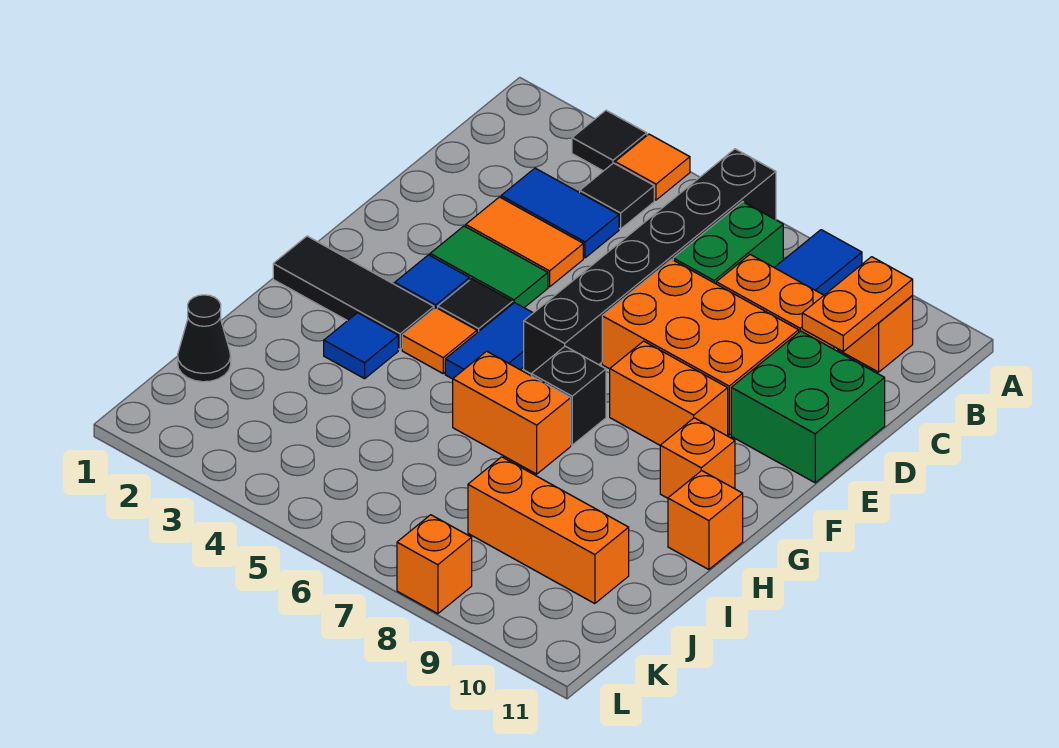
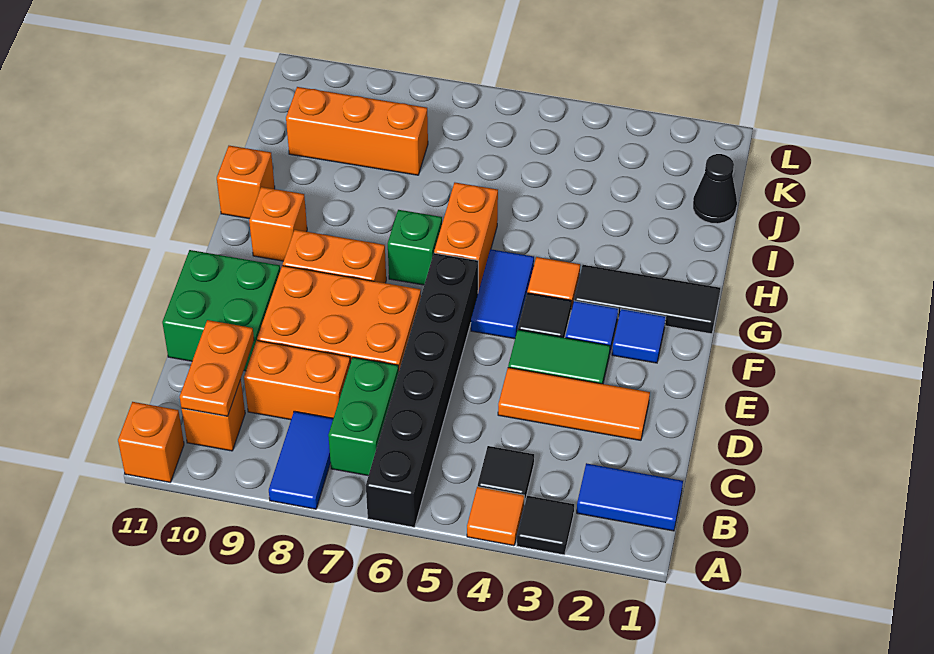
blue 1x2 tile [501,168,619,258] -> blue 1x2 tile moved to [577,463,683,531]
orange 1x2 tile [466,197,583,287] -> orange 1x3 tile [498,368,650,440]
black 1x1 brick [531,346,606,445] -> green 1x1 brick [388,210,442,285]
blue 1x1 tile [324,313,398,379] -> blue 1x1 tile moved to [612,309,666,363]
orange 1x2 brick [453,351,571,474] -> orange 1x2 brick turned to [434,183,498,292]
orange 1x1 brick [397,515,472,614] -> orange 1x1 brick moved to [118,402,184,482]

